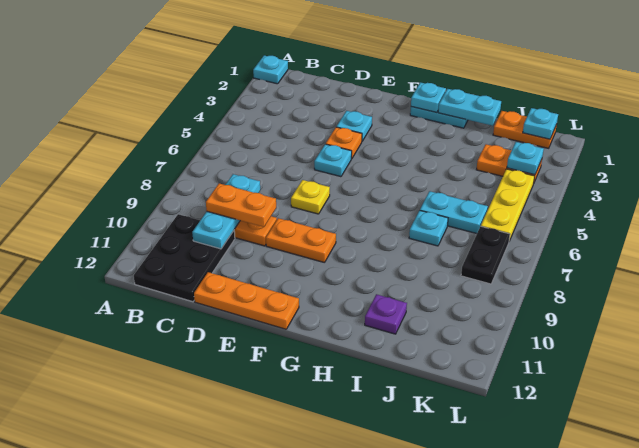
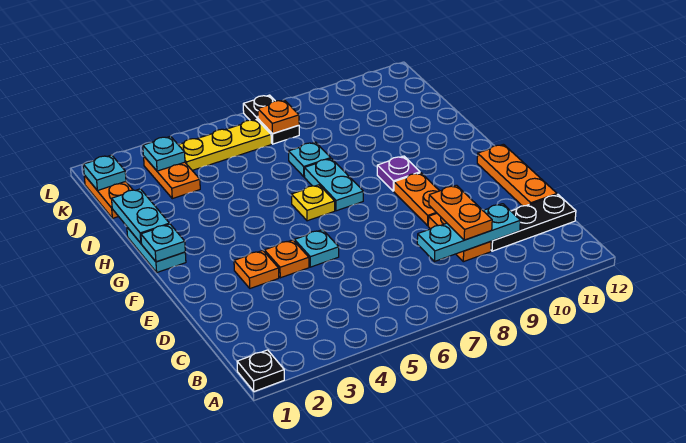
cyan 1x1 plate [253,55,288,84] -> black 1x1 plate [237,350,284,392]
black 2x3 plate [134,214,235,302] -> black 1x3 plate [491,194,576,251]
cyan 1x1 plate [336,111,372,141] -> orange 1x1 plate [234,251,279,288]
yellow 1x1 plate [291,180,330,214] -> yellow 1x1 plate moved to [292,185,335,221]
cyan 1x2 plate [420,191,488,233] -> cyan 1x2 plate moved to [304,159,363,211]
purple 1x1 plate [365,294,407,334] -> purple 1x1 plate moved to [377,156,420,191]
black 1x2 plate [461,226,510,284] -> black 1x2 plate turned to [243,95,299,144]
none -> orange 1x1 plate [258,100,299,134]

